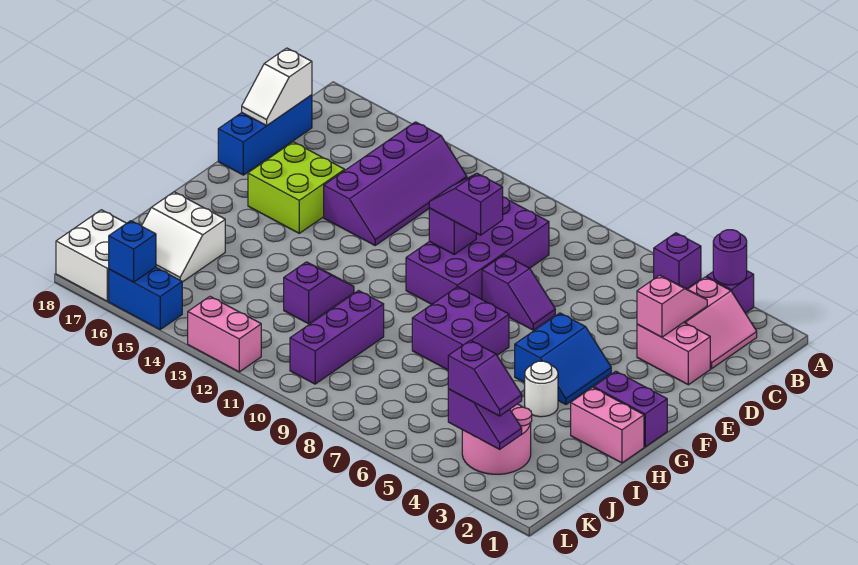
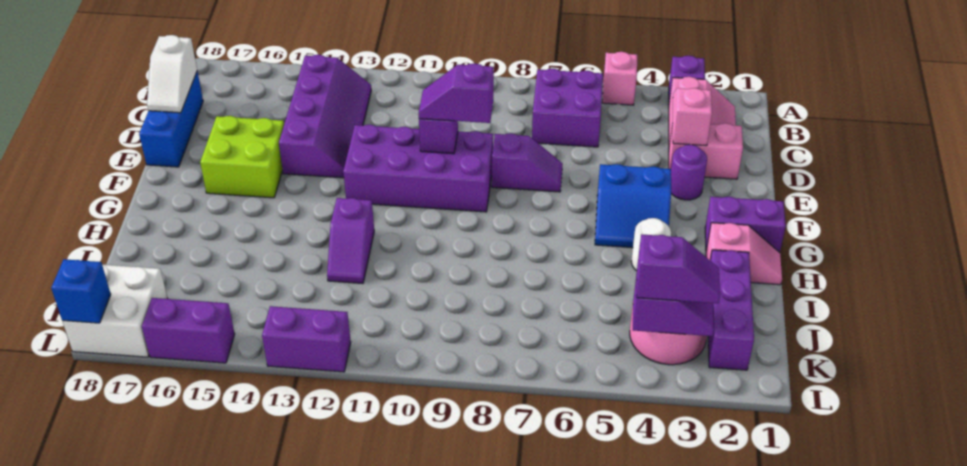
purple 1x1 round brick [713,230,747,285] -> purple 1x1 round brick moved to [671,145,707,200]
purple 1x1 brick [654,233,701,289] -> pink 1x1 brick [602,52,637,105]
purple 2x4 brick [406,197,549,304] -> purple 2x4 brick turned to [343,124,493,212]
blue 2x2 slope [515,313,611,405] -> blue 2x2 slope turned to [595,164,671,248]
purple 2x2 brick [412,287,509,370] -> purple 2x2 brick moved to [532,69,603,147]
pink 1x2 brick [571,387,644,463] -> pink 1x2 slope [706,223,782,285]
purple 1x2 slope [284,262,354,324] -> purple 1x2 slope turned to [327,198,374,283]
purple 1x3 brick [290,291,384,384] -> purple 1x3 brick moved to [708,250,754,370]
white 2x2 slope [142,192,225,282] -> none
pink 1x2 brick [188,297,261,372] -> purple 1x2 brick [262,306,351,372]
blue 1x2 brick [109,267,182,329] -> purple 1x2 brick [142,298,235,363]
blue 1x1 brick [109,221,156,282] -> blue 1x1 brick moved to [51,259,111,323]

